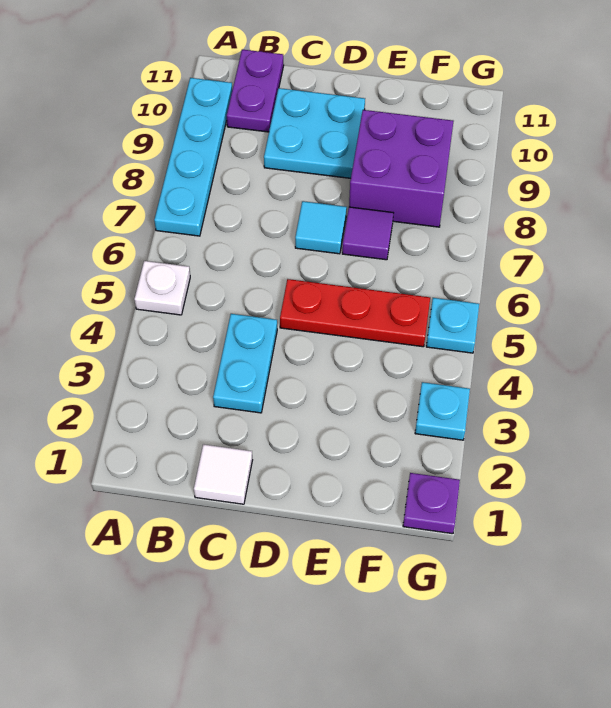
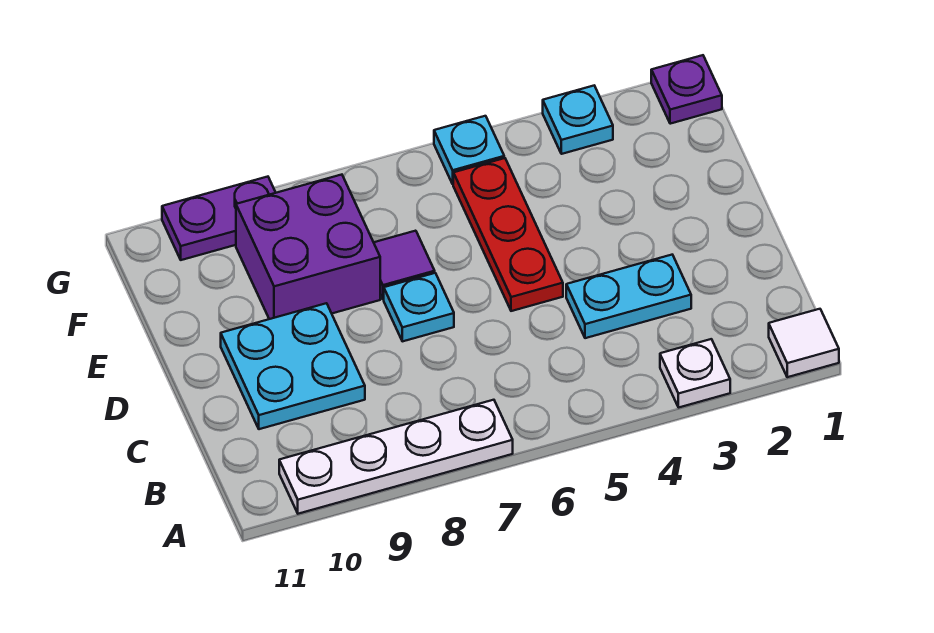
white 1x1 plate [134,261,190,315] -> white 1x1 plate moved to [660,339,730,407]
cyan 1x4 plate [154,78,232,236] -> white 1x4 plate [279,400,513,514]
purple 1x2 plate [227,50,284,132] -> purple 1x2 plate moved to [162,177,276,260]
white 1x1 tile [194,444,252,504] -> white 1x1 tile moved to [769,309,839,377]
cyan 1x1 tile [295,201,347,254] -> cyan 1x1 plate [384,273,454,341]

